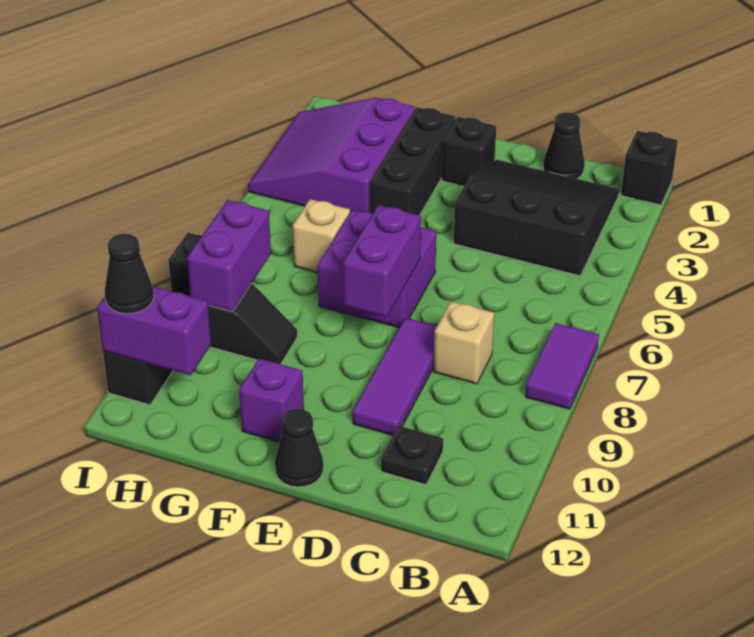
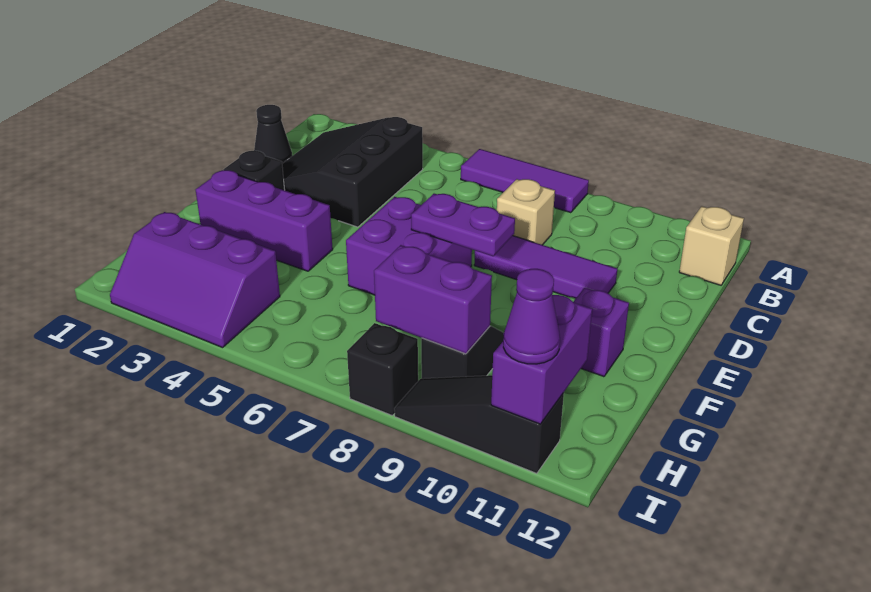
black 1x1 brick [621,131,678,205] -> none
purple 1x2 tile [525,323,599,409] -> purple 1x3 tile [461,149,589,213]
black 1x1 plate [381,426,443,485] -> none
purple 1x2 brick [343,205,421,317] -> purple 1x2 plate [411,194,515,256]
black 1x1 cone [275,409,323,487] -> none
black 1x3 brick [370,107,455,215] -> purple 1x3 brick [196,170,333,271]
purple 3x3 slope [248,98,415,212] -> purple 2x3 slope [110,212,280,348]
tan 1x1 brick [293,199,350,273] -> tan 1x1 brick moved to [679,206,744,285]
black 1x1 cone [105,234,154,314] -> purple 1x1 cone [503,269,560,364]

